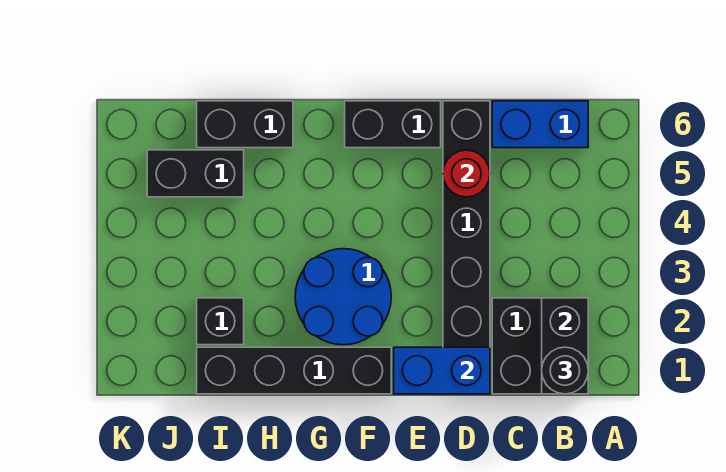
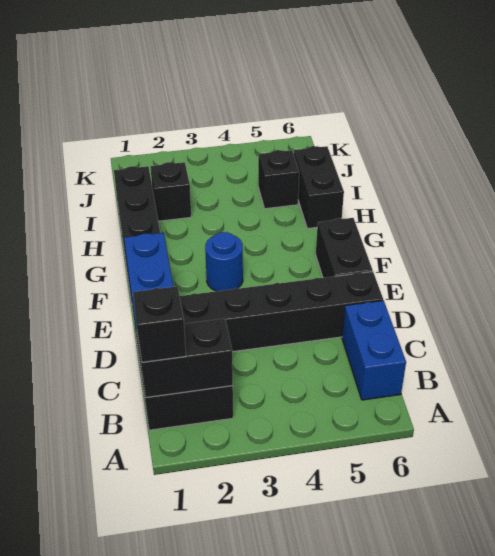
black 1x1 round brick [542,347,588,394] -> black 1x1 brick [133,286,186,362]
red 1x1 round brick [443,150,490,197] -> none
blue 2x2 round brick [295,249,391,345] -> blue 1x1 round brick [205,232,243,291]
black 1x2 brick [147,150,244,197] -> black 1x1 brick [258,150,299,209]

